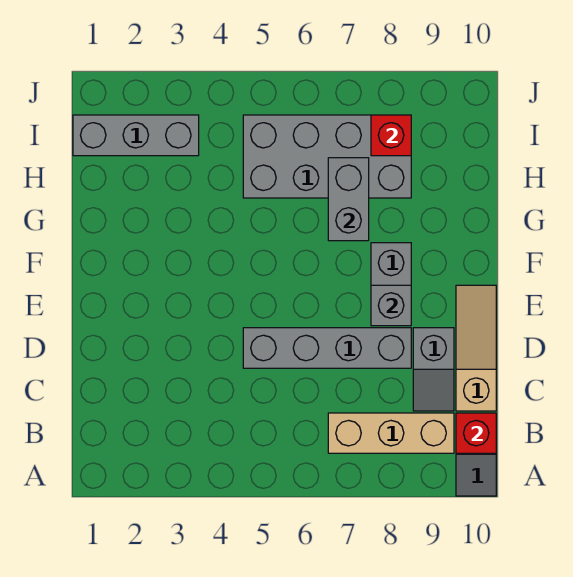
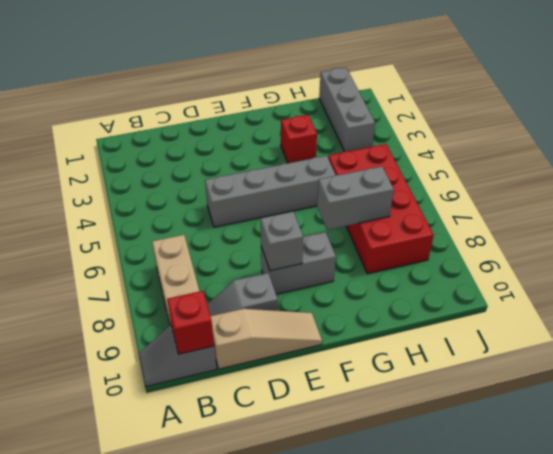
grey 1x4 brick [243,328,411,368] -> grey 1x4 brick turned to [205,156,336,227]
grey 2x4 brick [243,115,411,198] -> red 2x4 brick [328,144,434,274]
red 1x1 brick [371,115,411,156] -> red 1x1 brick moved to [281,115,317,163]

